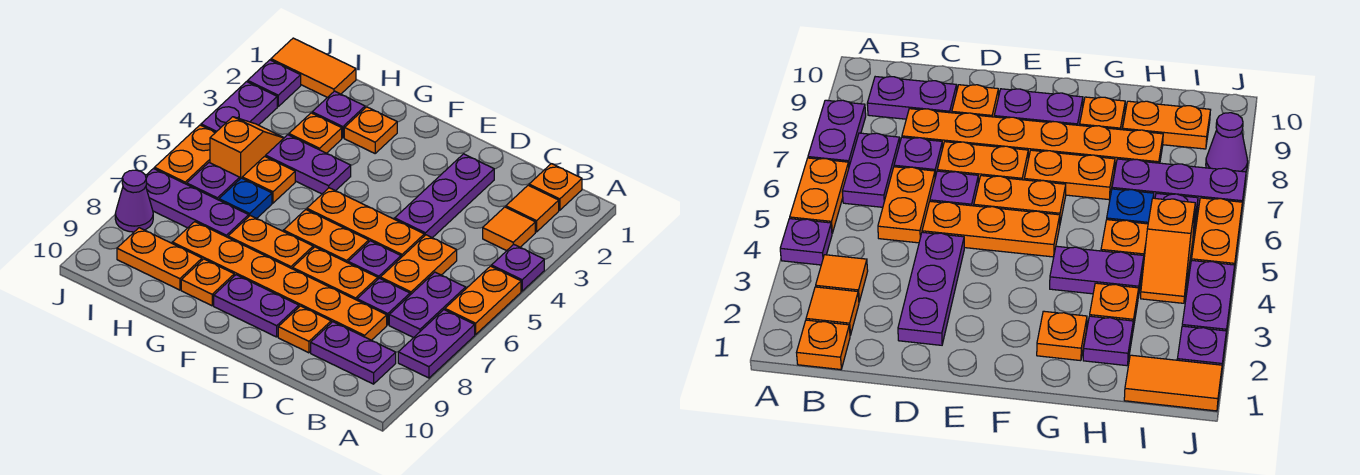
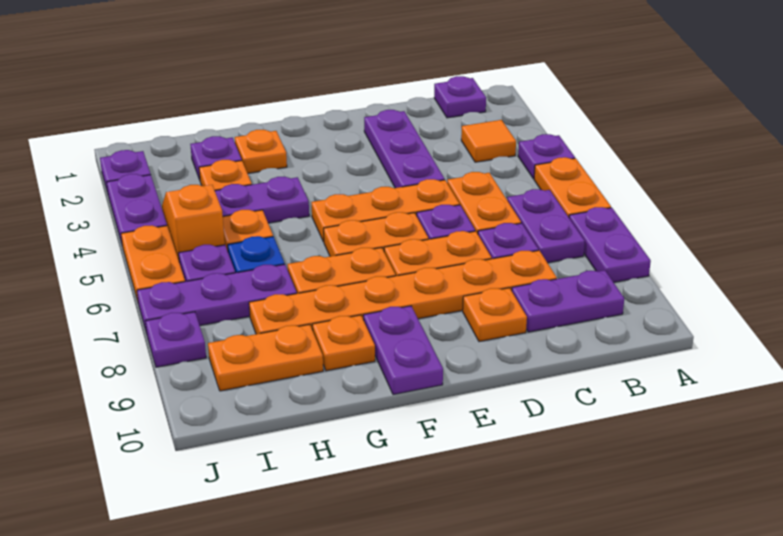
orange 1x1 plate [529,164,582,210] -> purple 1x1 plate [434,76,486,118]
orange 1x1 tile [506,185,559,232] -> none
purple 1x2 plate [214,275,299,337] -> purple 1x2 plate turned to [363,306,443,395]
orange 1x2 tile [271,38,356,98] -> none
purple 1x1 cone [115,170,153,232] -> purple 1x1 plate [145,312,206,367]

